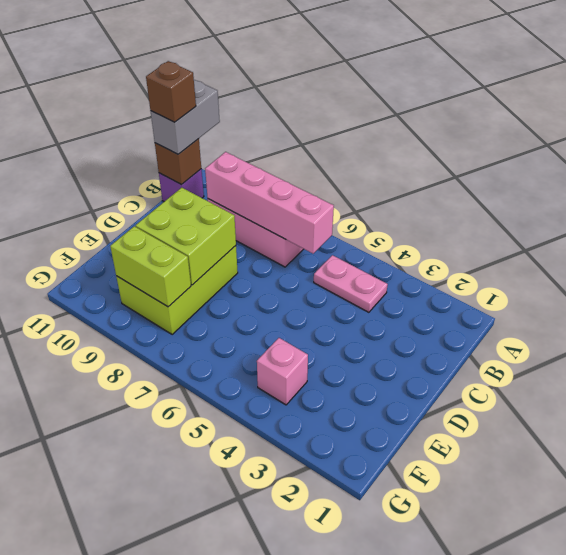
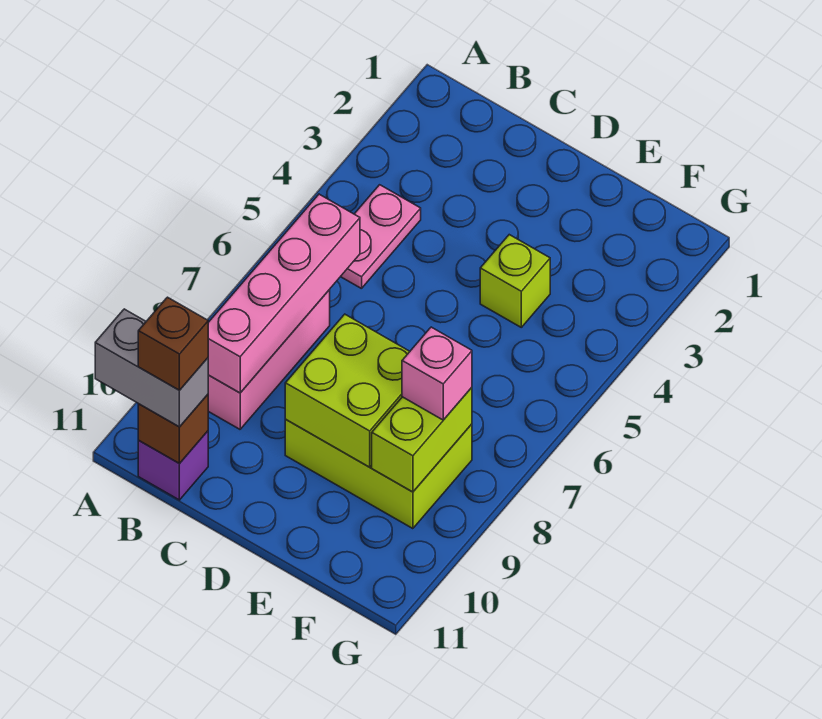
none -> lime 1x1 brick [480,235,550,327]
pink 1x1 brick [257,338,308,405] -> pink 1x1 brick moved to [402,327,472,420]

